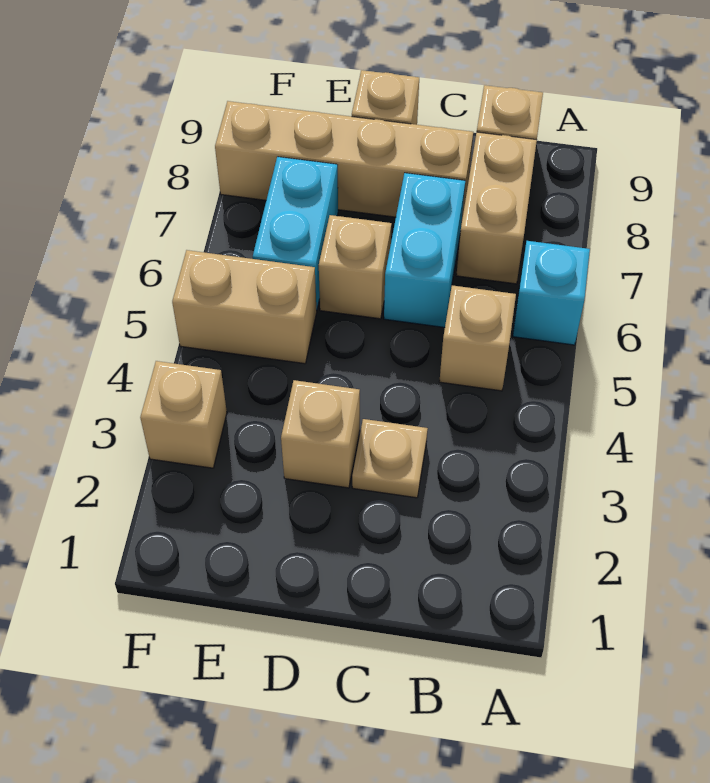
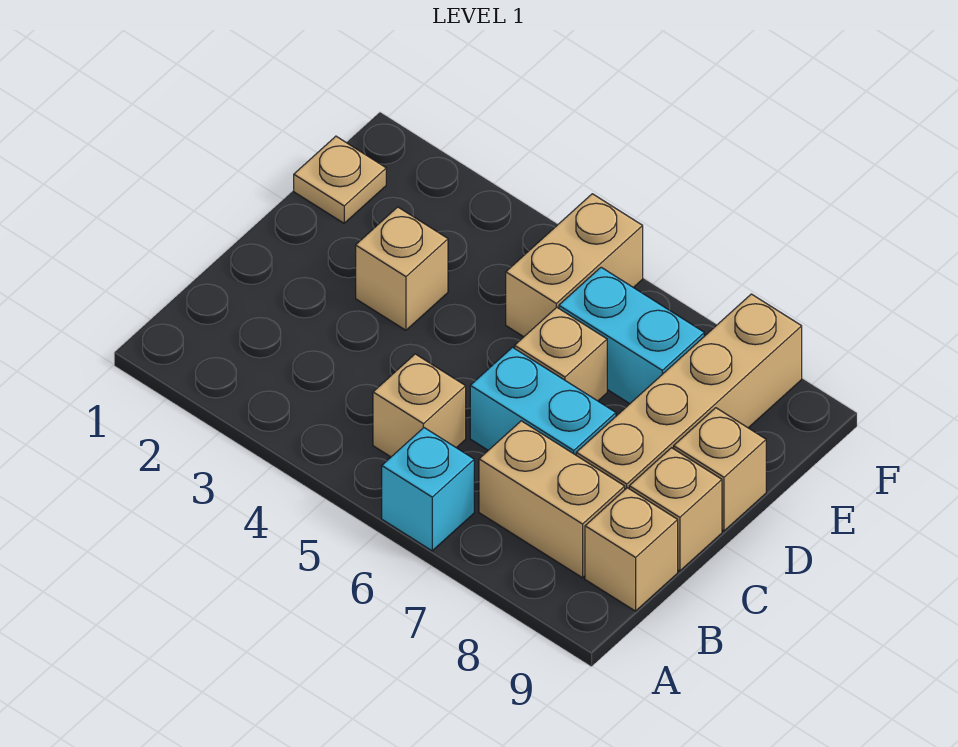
tan 1x1 plate [352,419,428,498] -> tan 1x1 plate moved to [294,136,386,223]
tan 1x1 brick [140,361,227,468] -> tan 1x1 brick moved to [629,448,722,571]

